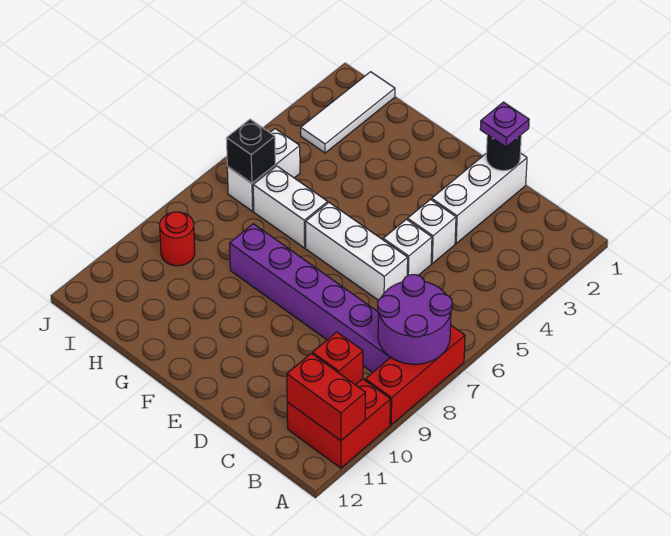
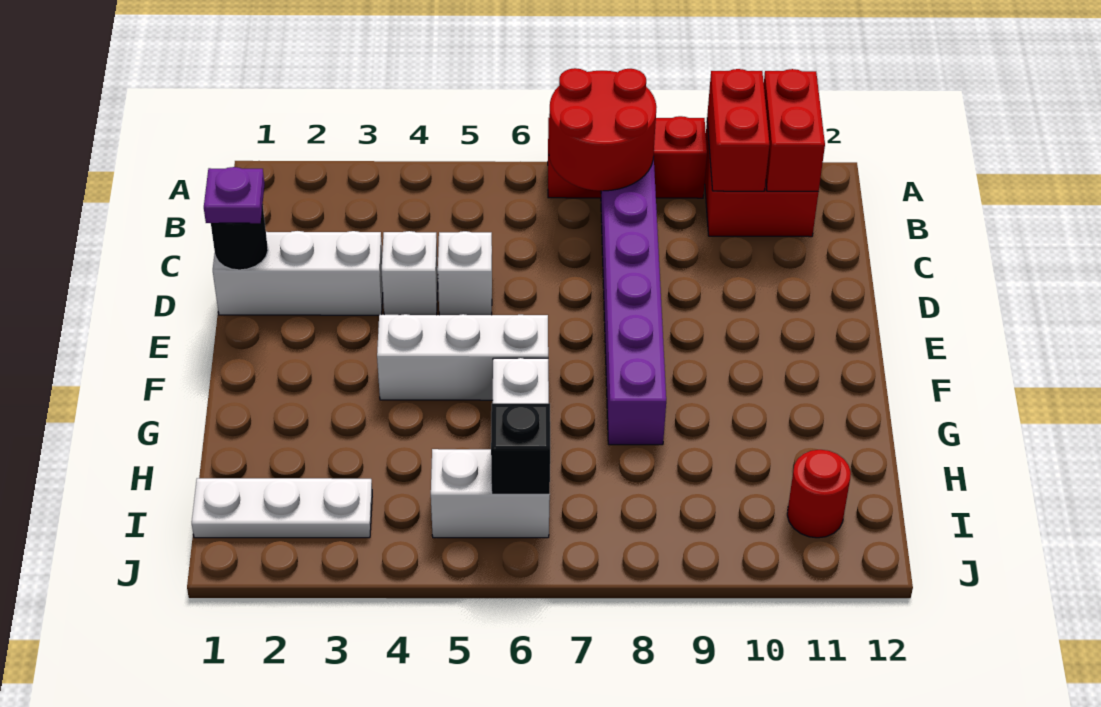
purple 2x2 round brick [378,275,452,364] -> red 2x2 round brick [549,68,657,191]
red 1x1 brick [313,332,363,385] -> red 1x2 brick [707,69,770,191]
white 1x3 brick [306,203,408,300] -> white 1x3 brick turned to [377,314,548,400]
white 1x3 tile [301,72,395,153] -> white 1x3 plate [192,478,372,538]
red 1x1 round brick [160,212,195,266] -> red 1x1 round brick moved to [787,450,851,538]

